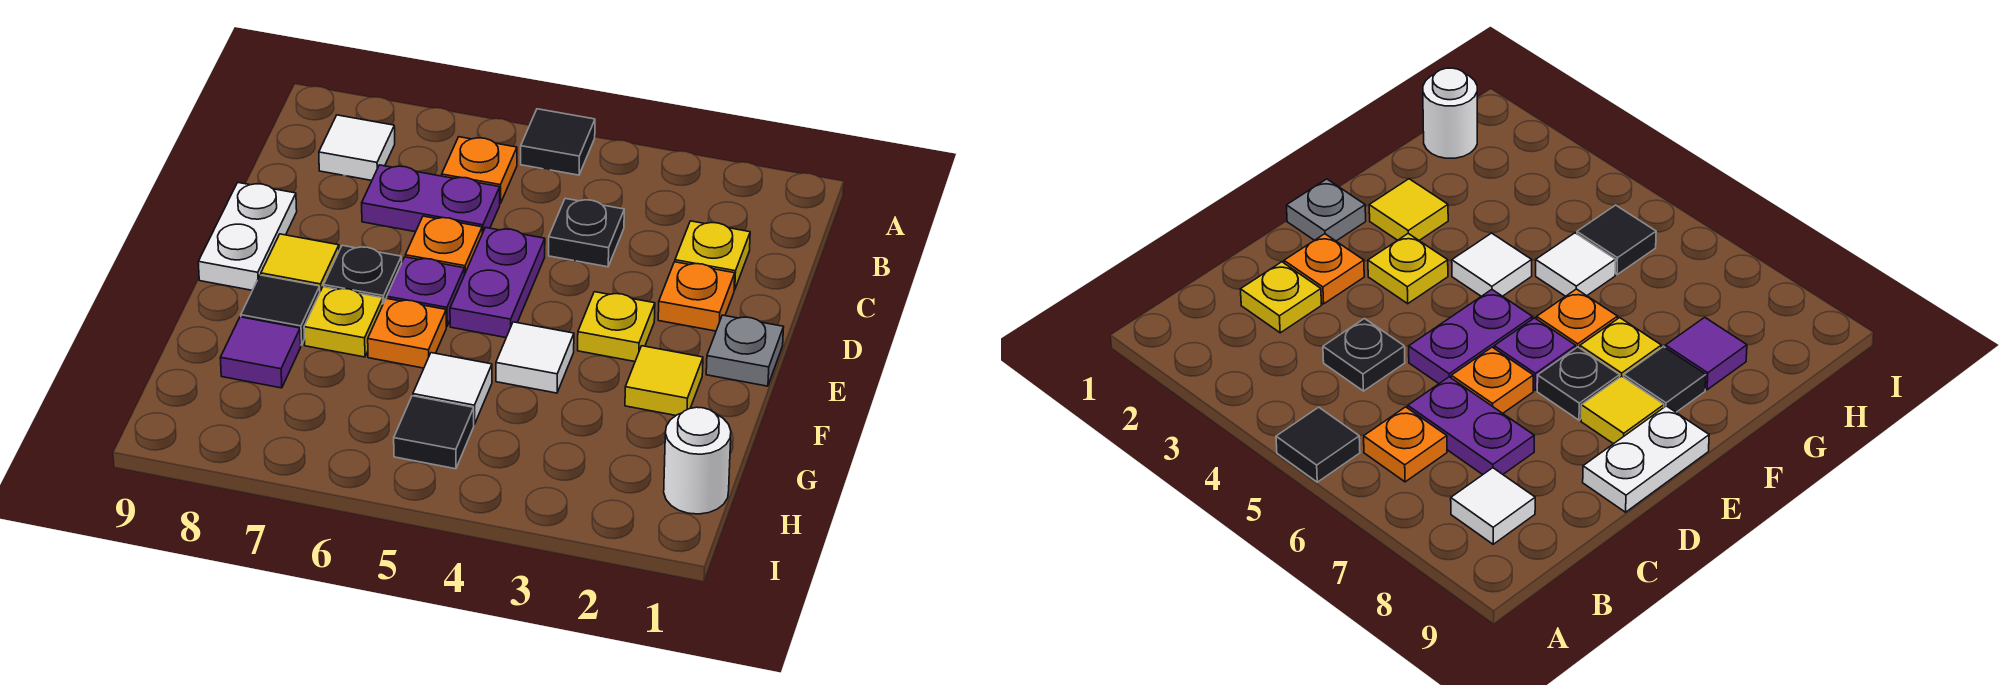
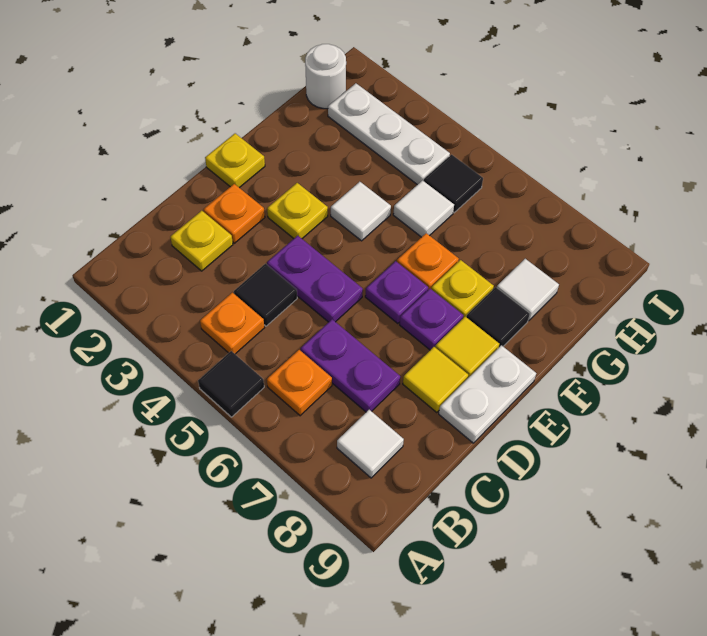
black 1x1 plate [549,198,624,267] -> black 1x1 tile [234,264,297,326]
purple 1x2 plate [450,227,545,338] -> purple 1x2 plate turned to [267,236,363,322]
orange 1x1 plate [405,216,482,275] -> orange 1x1 plate moved to [200,293,264,354]
grey 1x1 plate [706,315,784,386] -> yellow 1x1 plate [205,133,265,188]
black 1x1 plate [324,245,402,303] -> purple 1x1 plate [400,289,463,350]
yellow 1x1 tile [625,346,703,415] -> yellow 1x1 tile moved to [403,347,468,413]
purple 1x1 tile [220,317,301,388] -> white 1x1 tile [497,259,559,321]
none -> white 1x3 plate [328,83,450,185]

